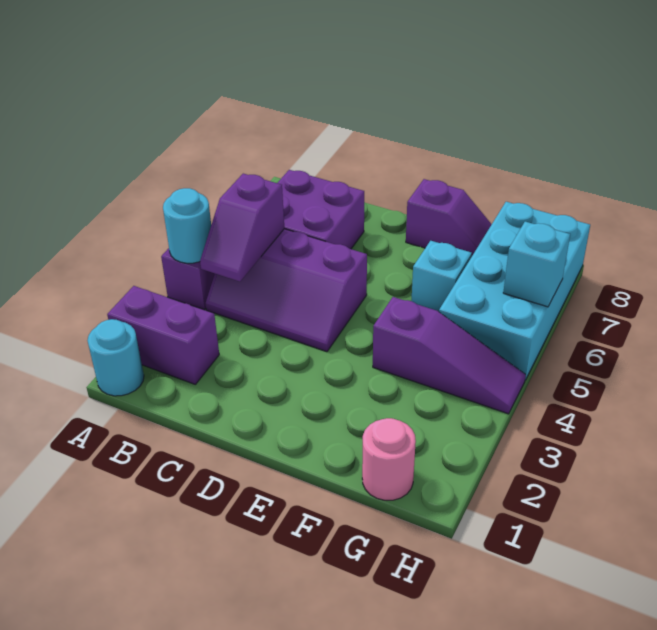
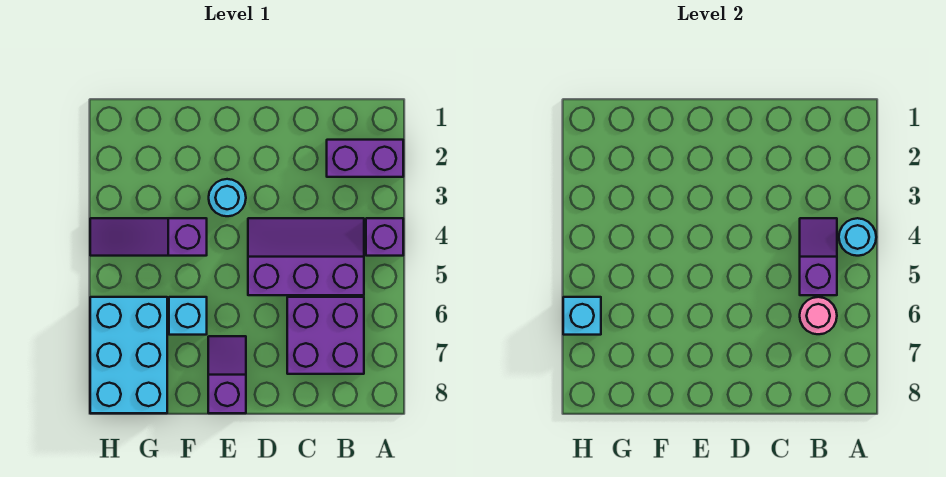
cyan 1x1 round brick [87,319,144,396] -> cyan 1x1 round brick moved to [209,179,246,216]
purple 1x2 slope [406,179,492,257] -> purple 1x2 slope turned to [208,336,246,413]
pink 1x1 round brick [362,418,416,500] -> pink 1x1 round brick moved to [800,297,837,334]
cyan 2x4 brick [439,202,590,380] -> cyan 2x3 brick [90,297,167,413]

